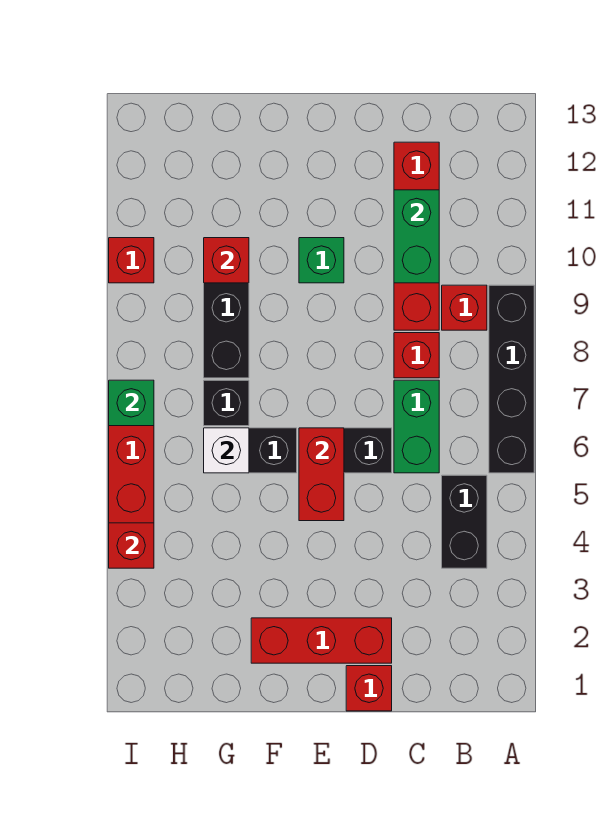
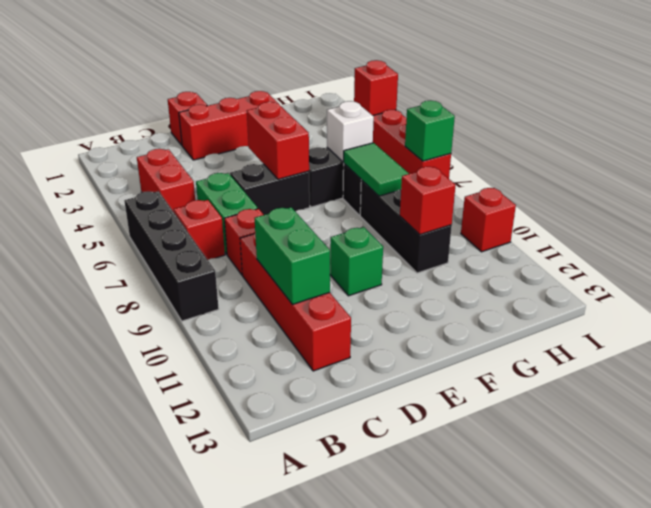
black 1x2 brick [442,475,487,568] -> red 1x2 brick [137,149,195,212]
red 1x1 brick [442,285,487,330] -> red 1x1 brick moved to [174,200,225,260]
none -> green 1x2 tile [344,143,409,196]

